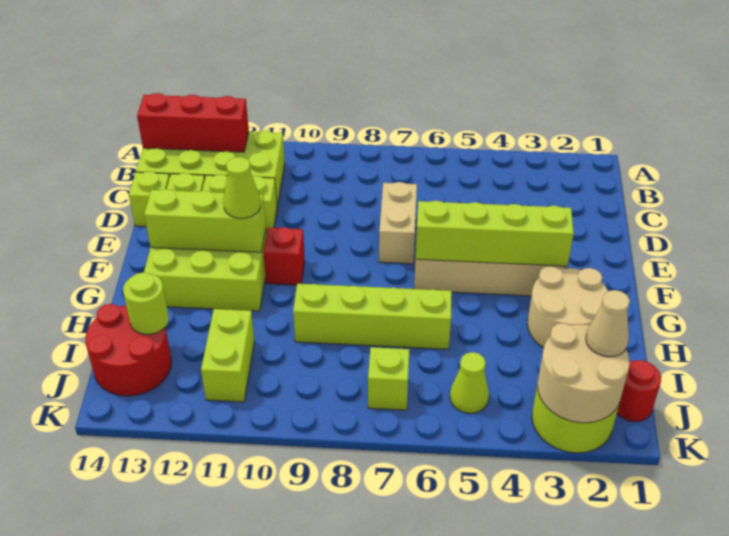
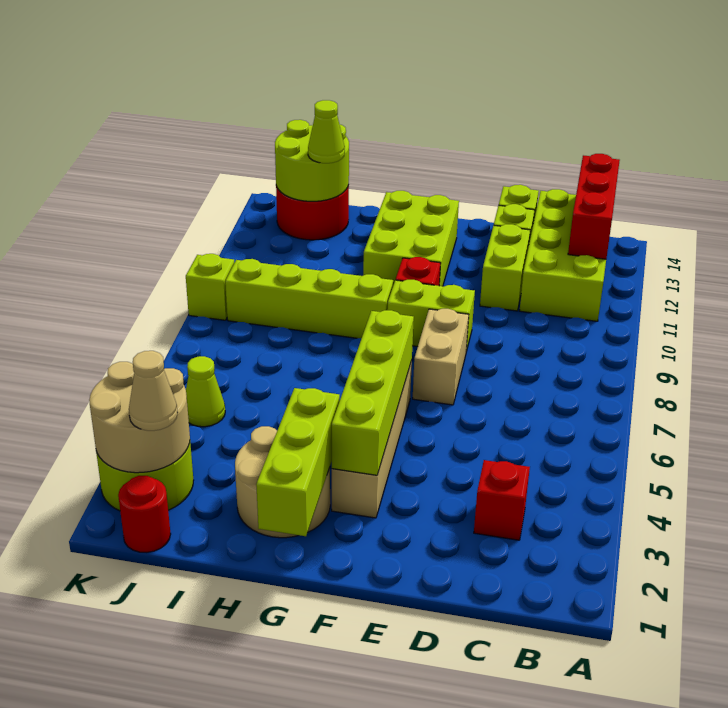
none -> red 1x1 brick [474,460,530,540]
tan 1x2 brick [379,182,417,264] -> tan 1x2 brick turned to [413,309,469,405]
lime 1x3 brick [144,189,266,252] -> lime 1x3 brick moved to [256,388,340,536]
lime 1x1 cone [224,157,261,218] -> lime 1x1 cone moved to [308,100,345,163]
lime 1x4 brick [293,284,452,349] -> lime 1x4 brick turned to [225,259,393,338]
lime 1x2 brick [201,309,255,402] -> lime 1x2 brick moved to [387,280,475,352]
lime 1x1 round brick [123,272,169,335] -> lime 2x2 round brick [275,120,349,201]
lime 1x1 brick [368,347,410,410] -> lime 1x1 brick moved to [186,254,234,320]

